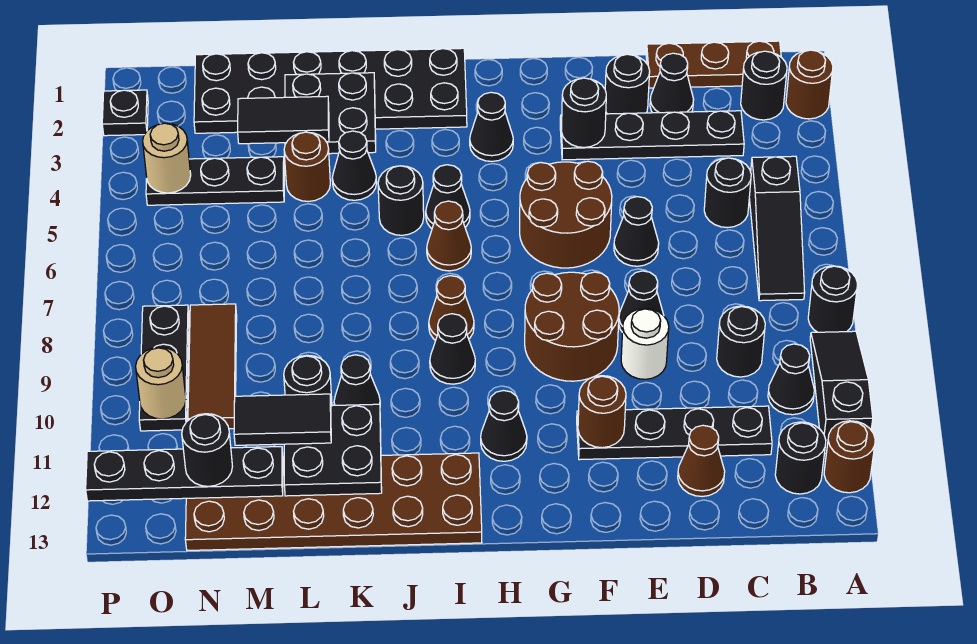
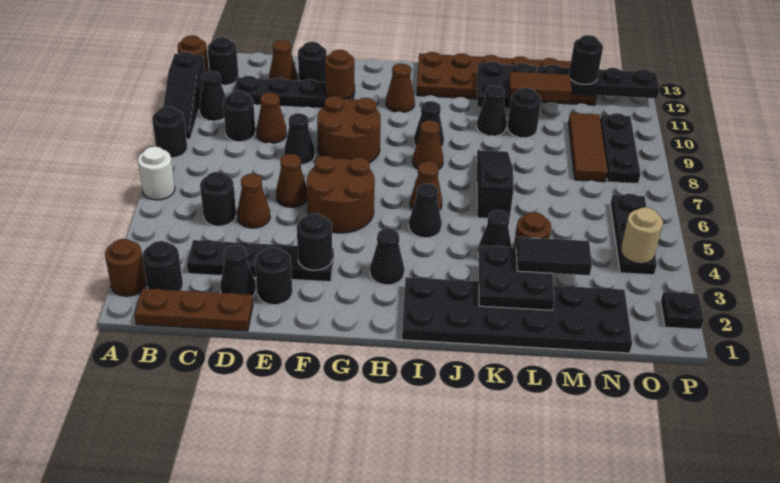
black 1x3 slope [749,156,805,301] -> black 1x3 slope moved to [477,150,514,218]
none -> brown 1x1 cone [237,174,270,228]
none -> brown 1x1 cone [257,93,287,143]
black 1x1 cone [614,197,659,266] -> brown 1x1 cone [276,154,307,207]
white 1x1 round brick [621,308,669,379] -> white 1x1 round brick moved to [138,146,175,200]
black 1x1 cone [481,391,527,461] -> brown 1x1 cone [386,63,415,112]
black 1x1 round brick [378,166,424,235] -> black 1x1 round brick moved to [298,42,327,82]
black 1x2 tile [234,394,331,445] -> brown 1x2 tile [509,72,572,101]
black 1x3 plate [146,157,284,205] -> black 1x3 plate turned to [610,194,657,275]
tan 1x1 round brick [136,347,186,419] -> none

